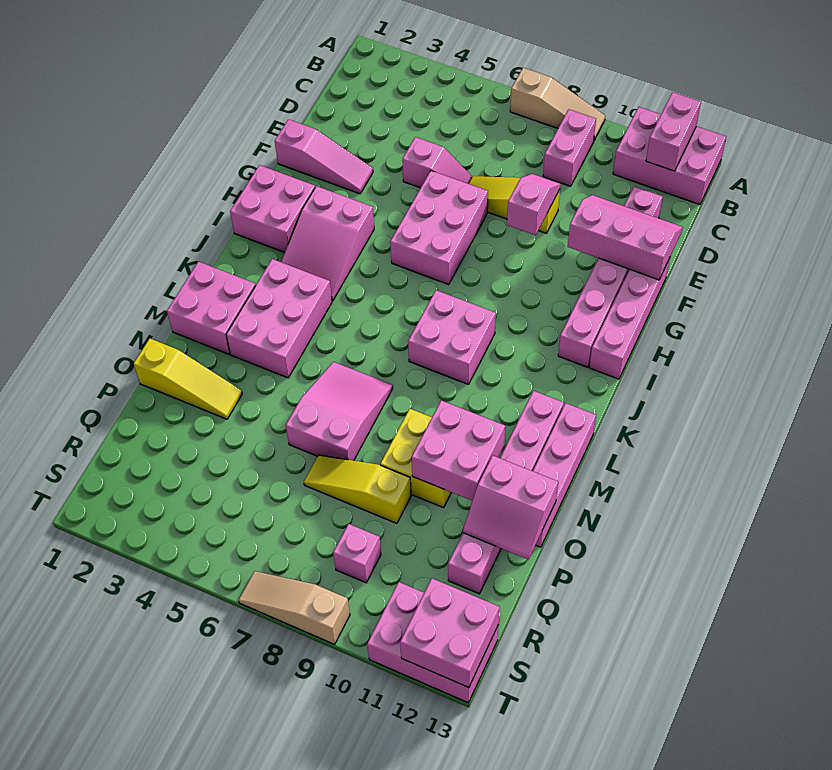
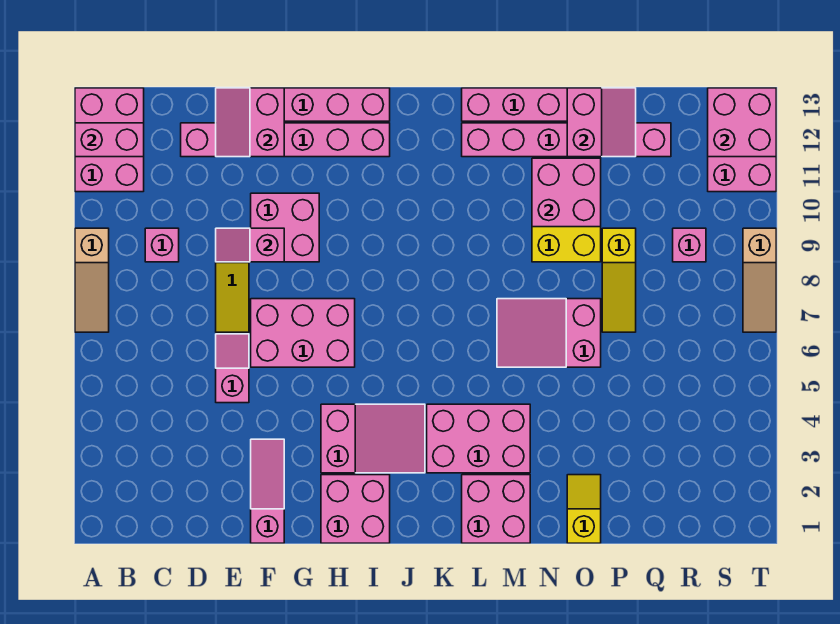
tan 1x3 slope [510,68,605,140] -> tan 1x3 slope turned to [75,228,109,332]
pink 1x2 brick [543,109,596,186] -> pink 1x1 brick [145,228,179,262]
pink 2x3 slope [568,195,683,280] -> pink 2x2 slope [216,88,284,157]
pink 2x2 brick [408,290,496,384] -> pink 2x2 brick moved to [251,193,319,262]
yellow 1x3 slope [134,339,242,419] -> yellow 1x2 slope [567,475,601,543]

